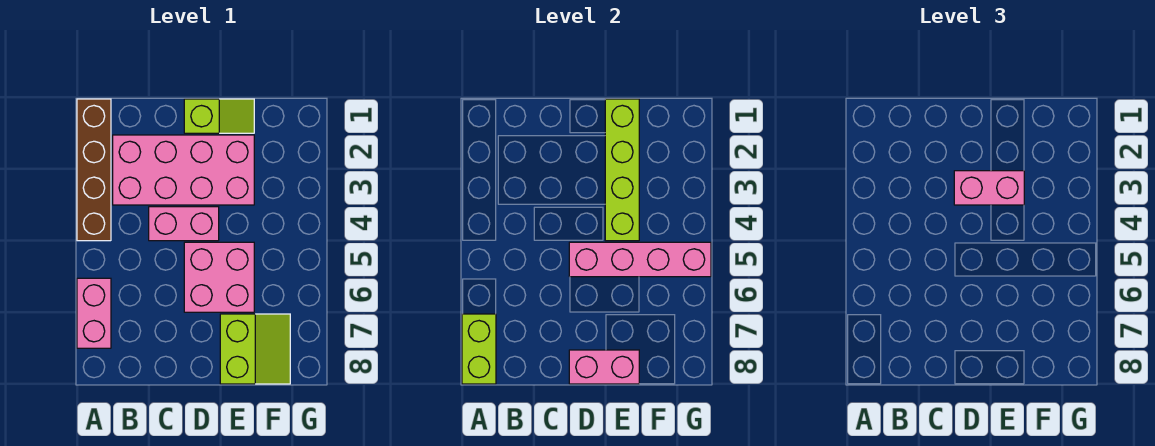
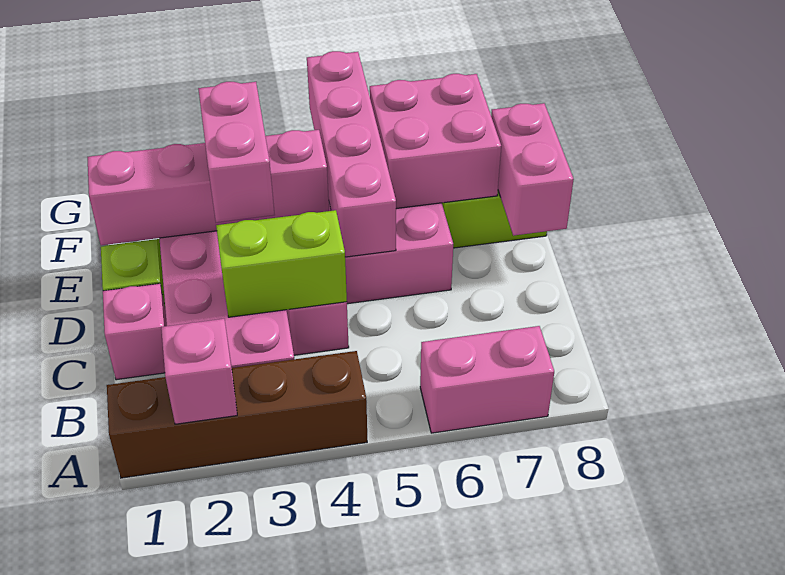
none -> pink 1x1 brick [161,319,237,424]
lime 1x2 brick [462,314,496,384] -> lime 1x2 brick moved to [216,210,347,317]
none -> pink 1x1 brick [103,284,167,380]
lime 1x4 brick [605,99,639,241] -> pink 1x4 brick [87,130,329,245]
none -> pink 2x2 brick [370,74,501,209]

